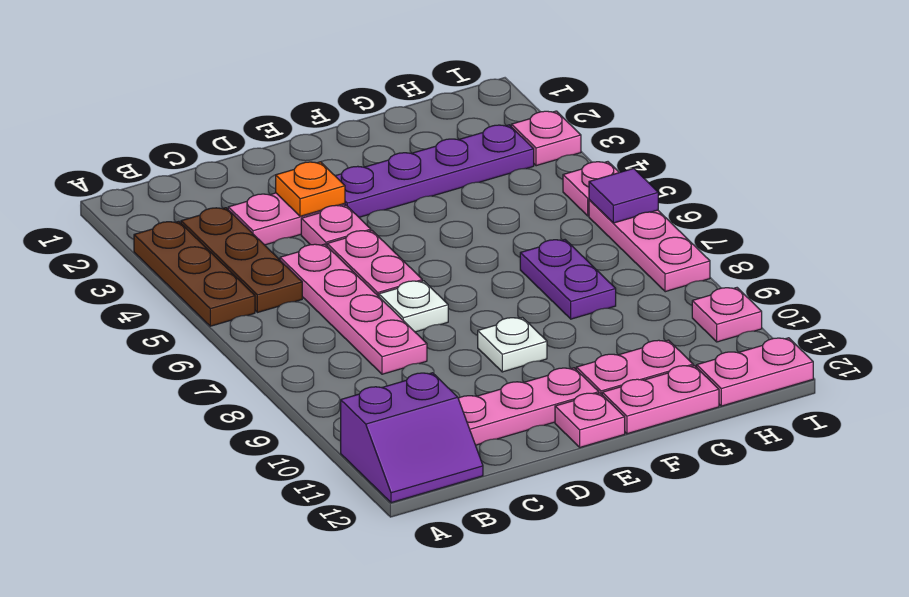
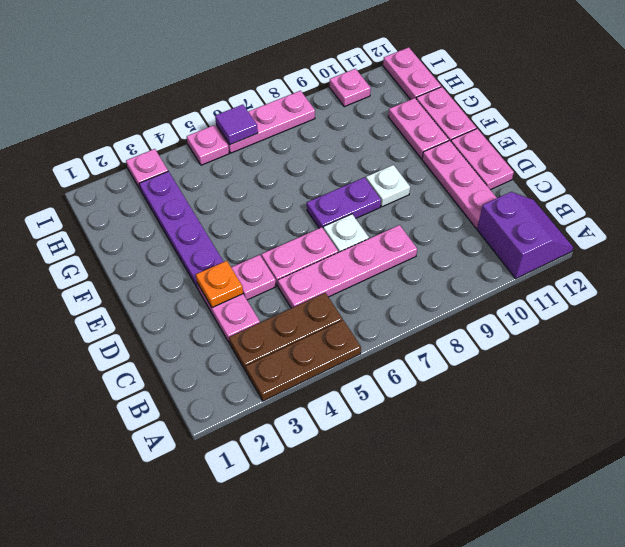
pink 1x1 plate [555,393,625,447] -> pink 1x2 plate [451,129,514,190]
purple 1x2 plate [520,240,616,319] -> purple 1x2 plate moved to [307,177,381,228]

